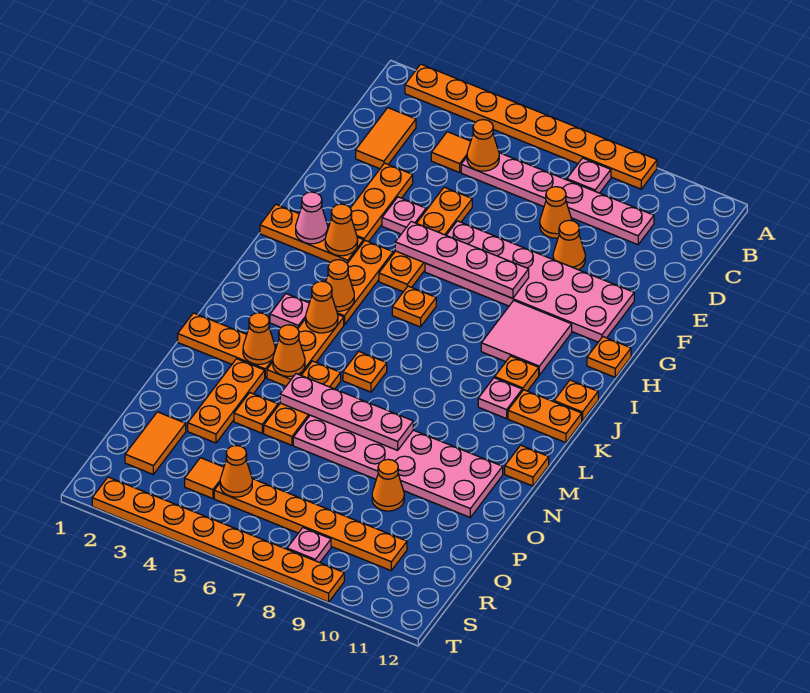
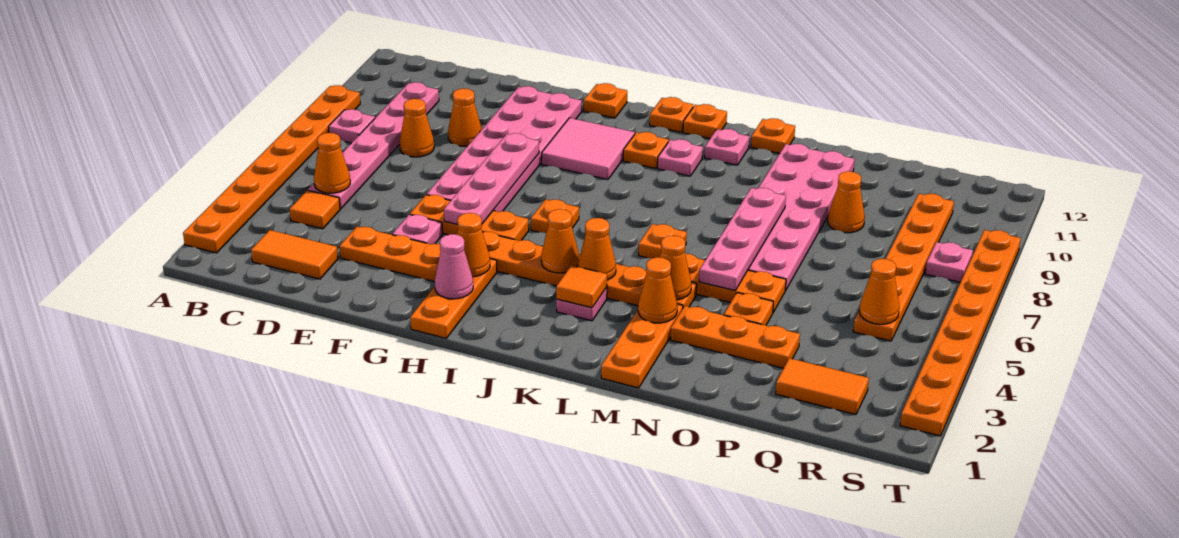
orange 1x4 plate [379,187,472,292] -> orange 1x3 plate [410,195,529,241]
orange 1x2 plate [508,390,582,443] -> orange 1x1 plate [683,104,727,139]
none -> pink 1x1 plate [705,129,749,165]
orange 1x1 tile [185,458,224,499] -> orange 1x1 tile moved to [556,265,607,308]

